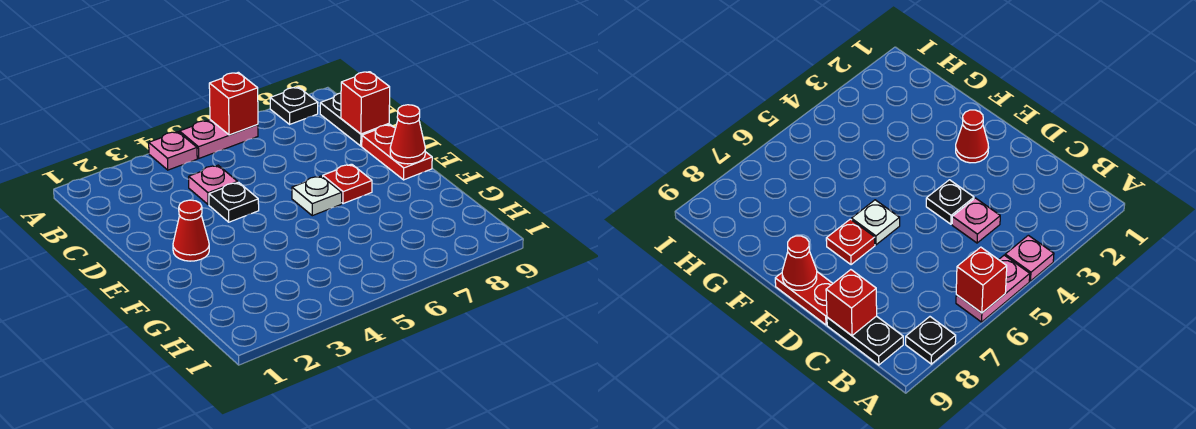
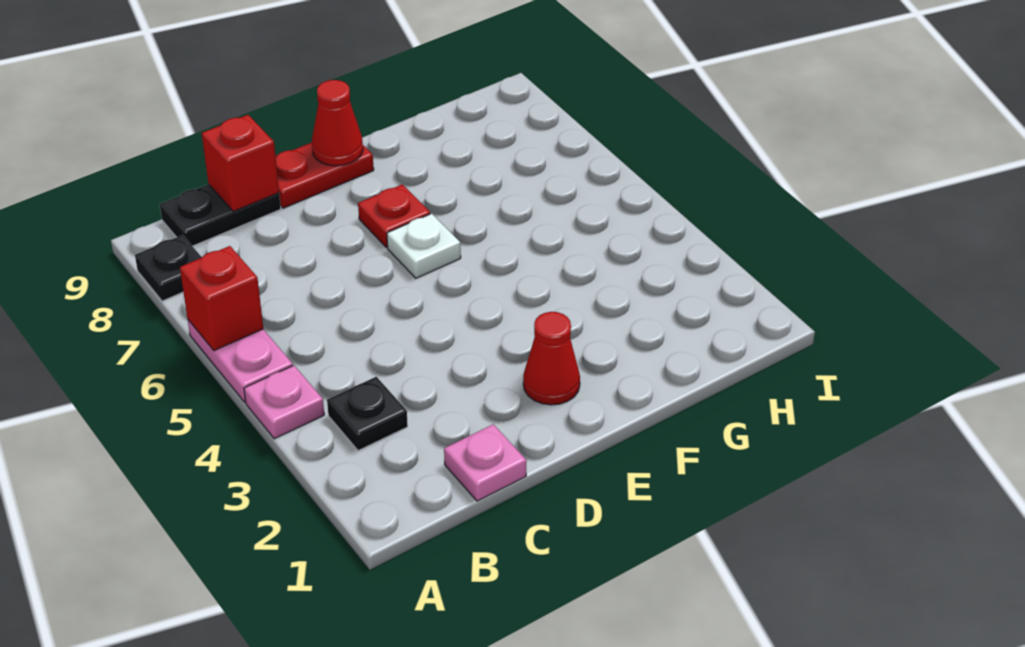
pink 1x1 plate [189,165,238,205] -> pink 1x1 plate moved to [444,424,526,501]
black 1x1 plate [209,182,259,222] -> black 1x1 plate moved to [327,377,408,451]

